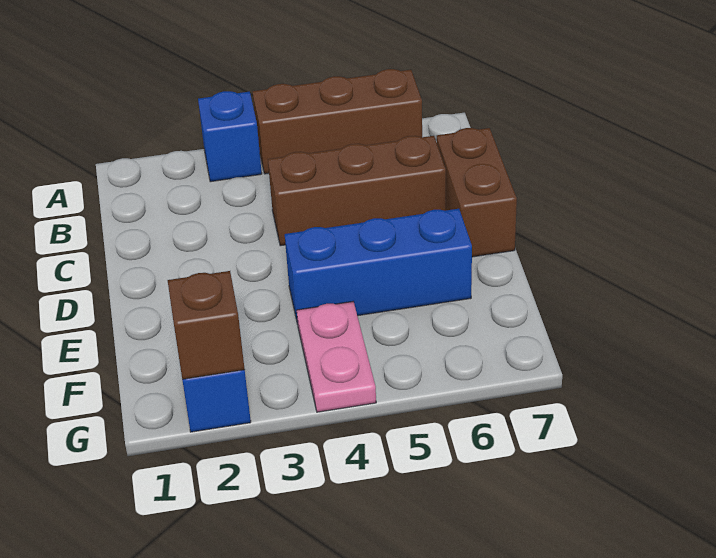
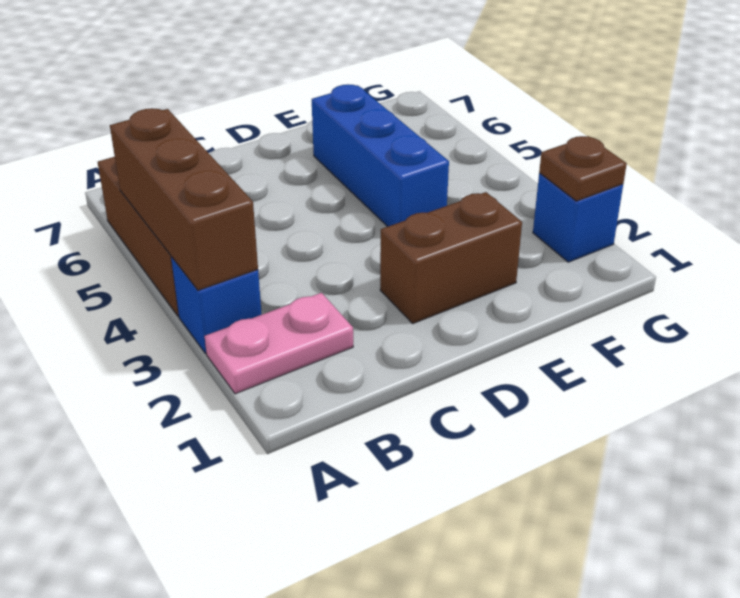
brown 1x3 brick [268,136,446,246] -> brown 1x3 brick moved to [110,108,258,290]
brown 1x2 brick [437,128,517,257] -> brown 1x2 brick moved to [380,192,522,323]
pink 1x2 plate [297,302,376,412] -> pink 1x2 plate moved to [205,293,353,394]
brown 1x1 brick [168,271,245,379] -> brown 1x1 plate [539,136,627,201]

